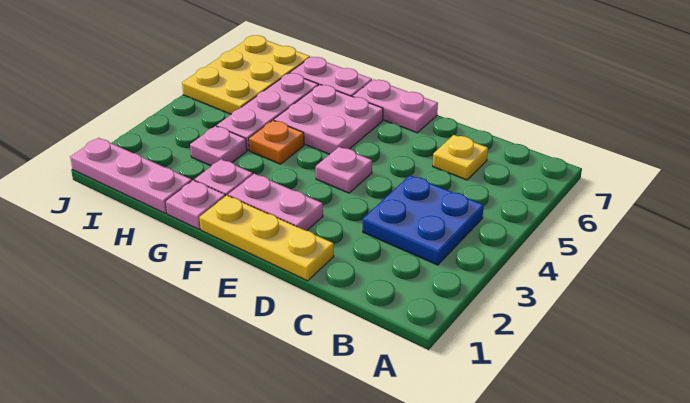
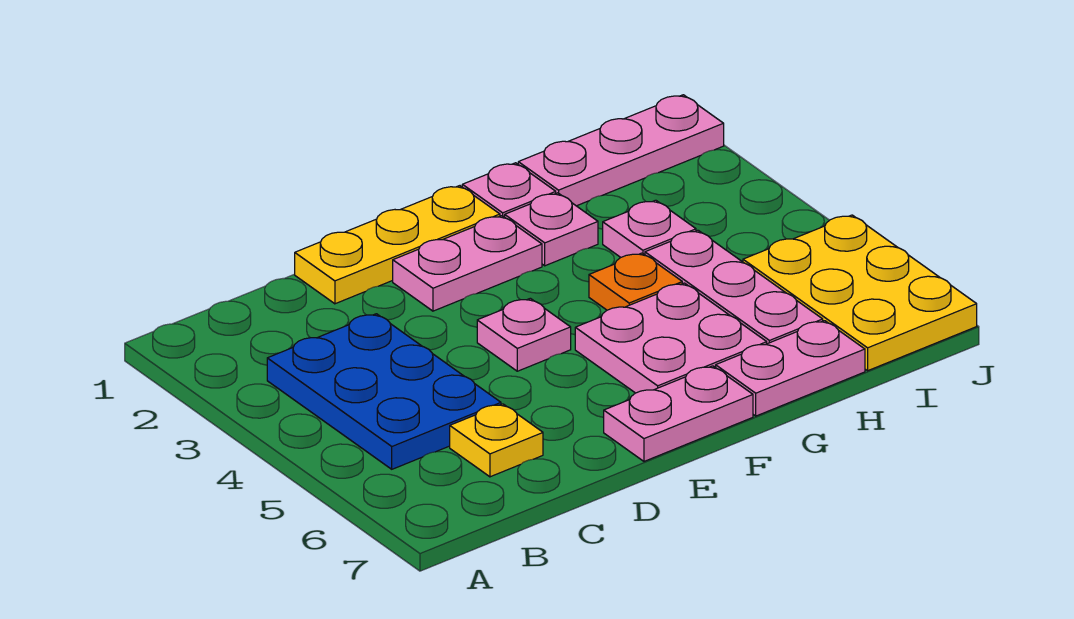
blue 2x2 plate [363,175,484,265] -> blue 2x3 plate [267,314,501,469]

